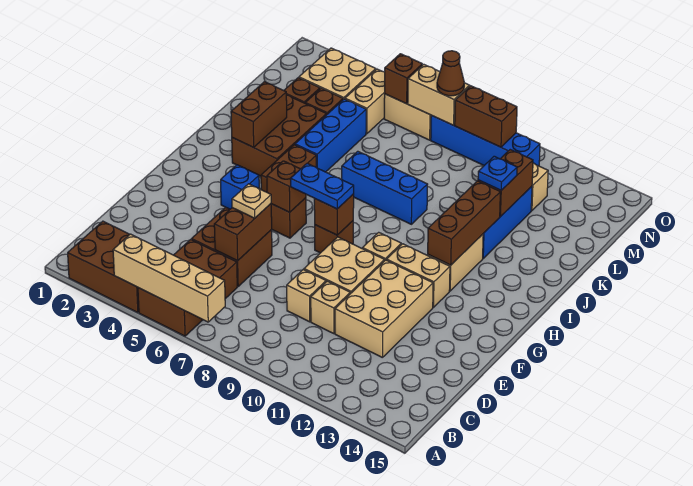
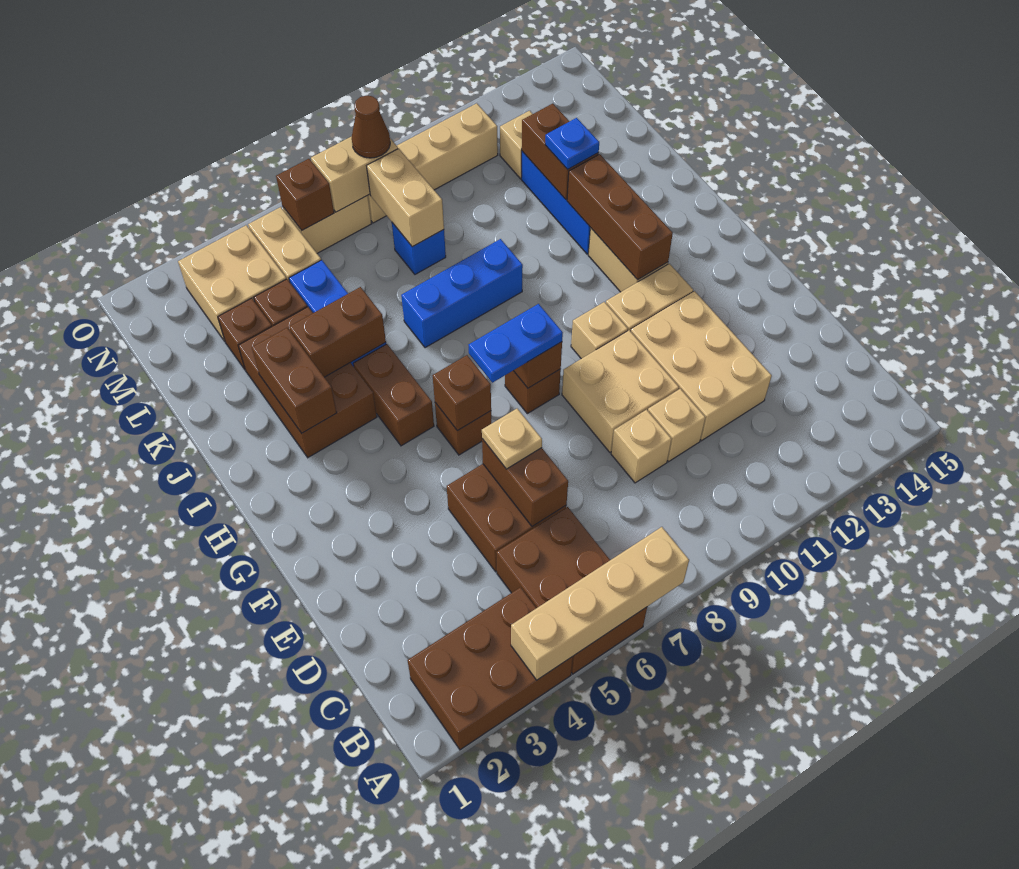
blue 1x1 brick [221,165,259,209] -> blue 1x1 brick moved to [392,223,446,274]
none -> tan 1x2 brick [367,149,444,247]
blue 1x4 brick [431,116,540,166] -> tan 1x4 brick [368,103,498,223]
brown 1x2 brick [455,86,517,147] -> brown 1x2 brick moved to [289,287,386,377]

